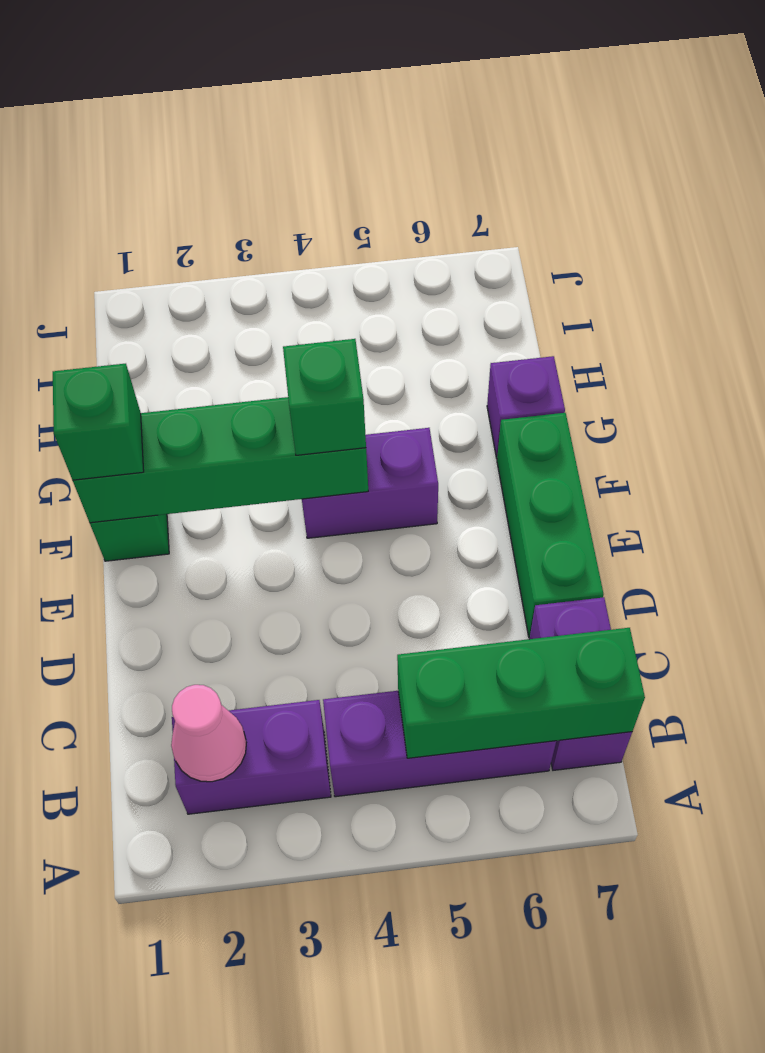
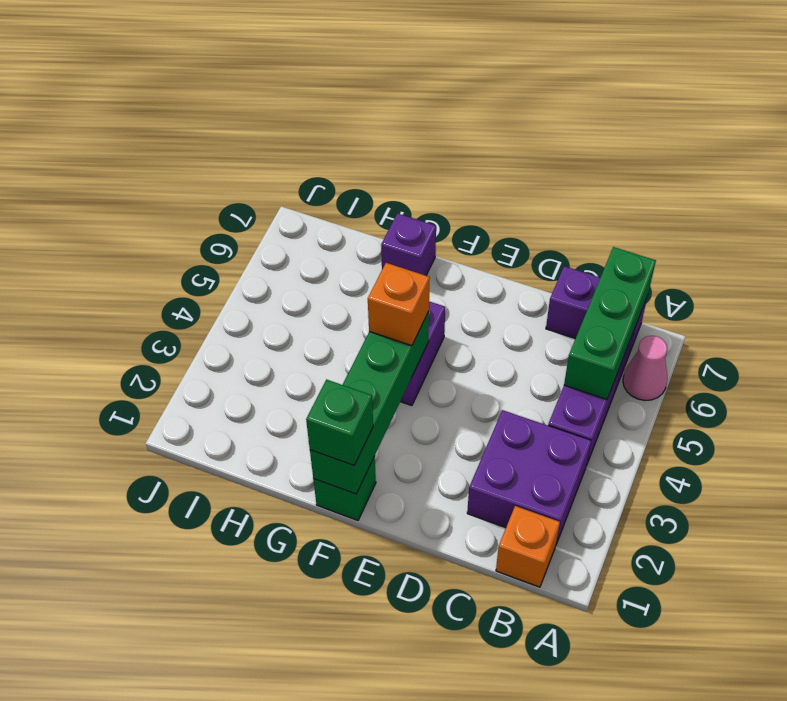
none -> orange 1x1 brick [496,506,560,587]
purple 1x2 brick [172,700,331,814] -> purple 2x2 brick [467,410,591,544]
pink 1x1 cone [171,685,246,782] -> pink 1x1 cone moved to [623,336,668,400]
green 1x3 brick [497,413,603,638] -> none
green 1x1 brick [283,339,366,455] -> orange 1x1 brick [368,263,430,346]

